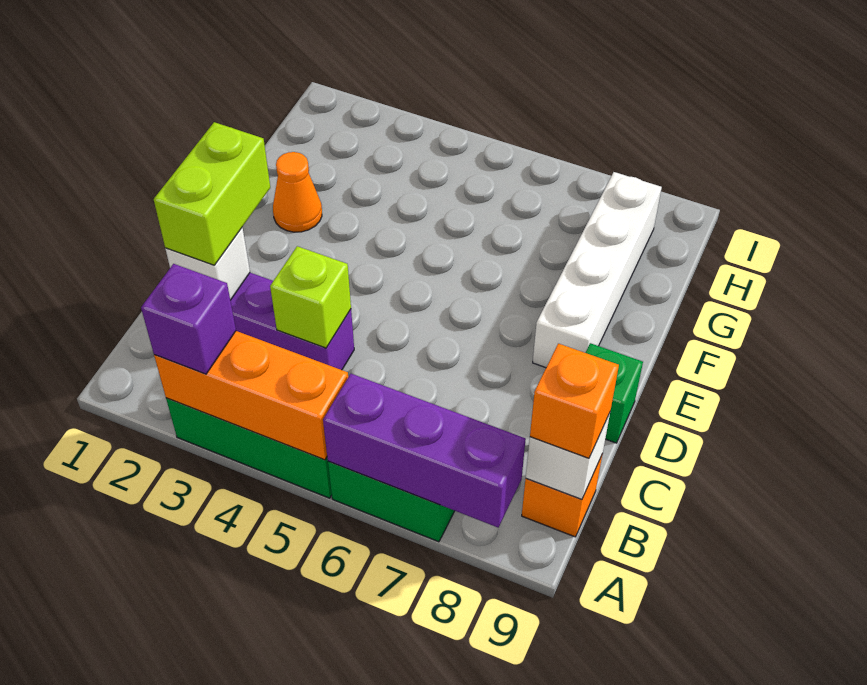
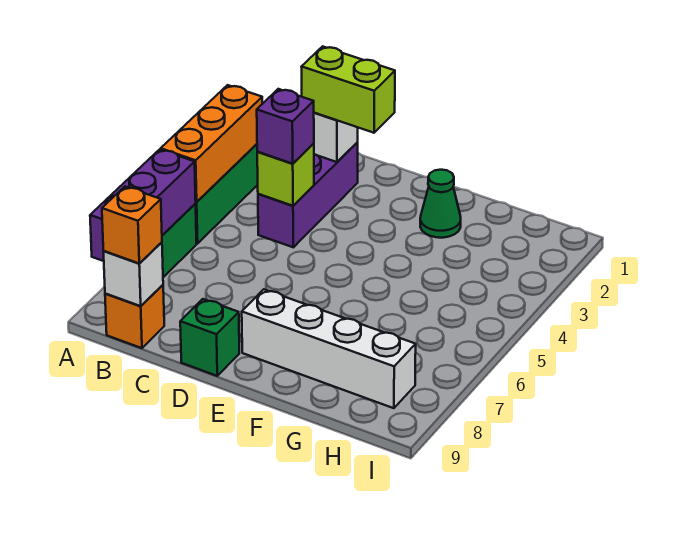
purple 1x1 brick [141,264,236,374] -> purple 1x1 brick moved to [257,89,314,164]
orange 1x1 cone [273,152,322,232] -> green 1x1 cone [420,170,461,238]

